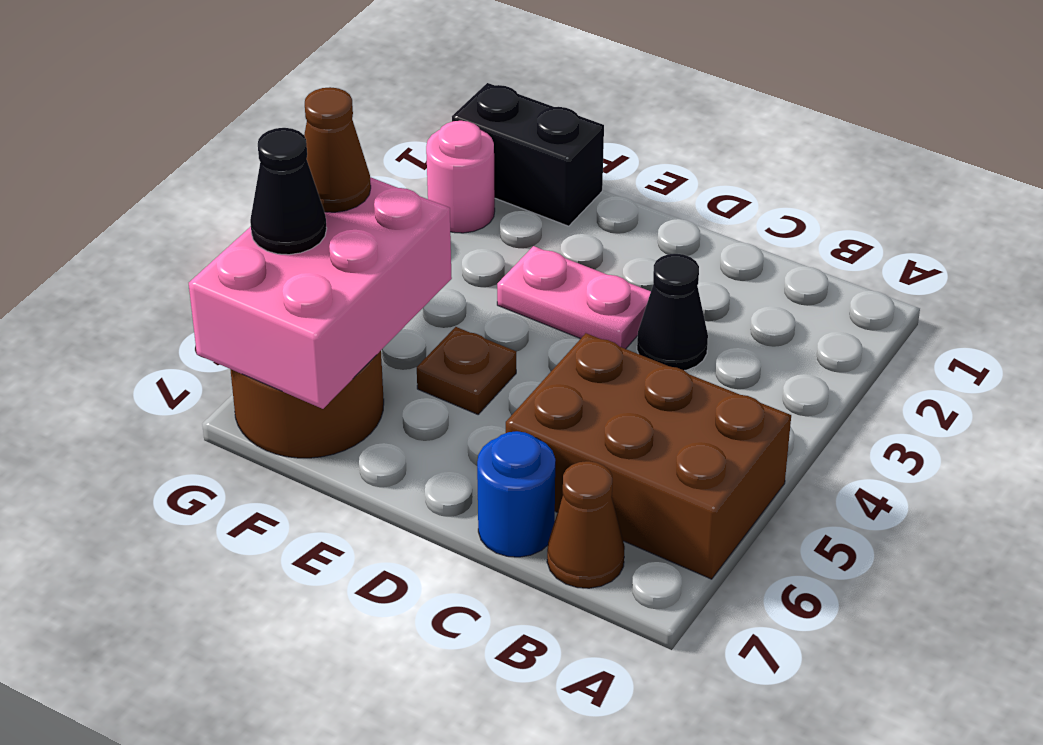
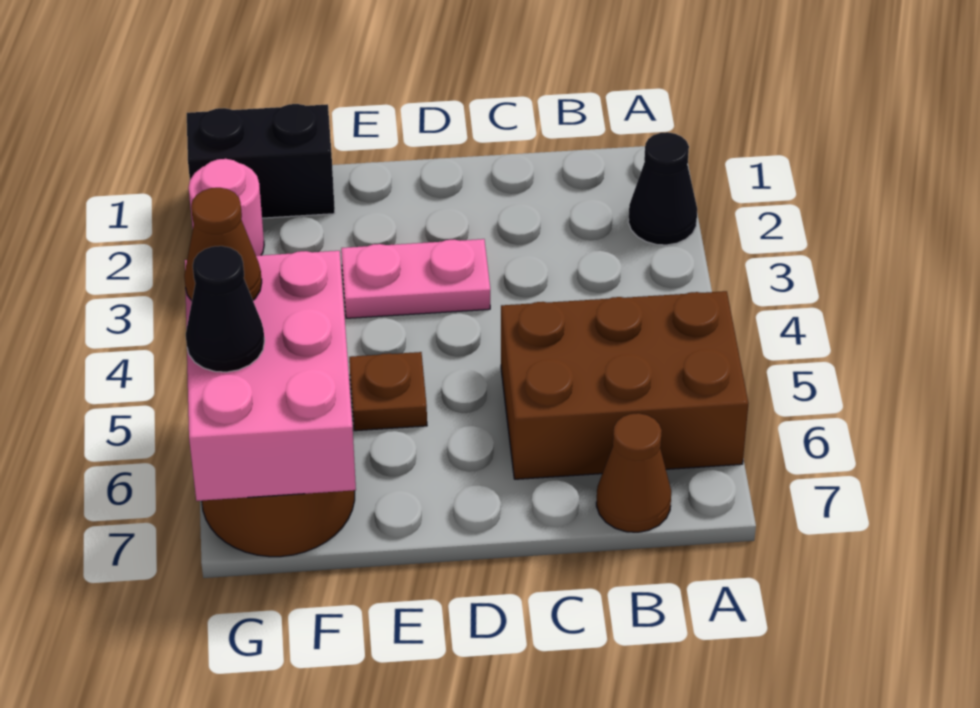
black 1x1 cone [637,254,708,370] -> black 1x1 cone moved to [628,132,697,245]
blue 1x1 round brick [477,431,555,557] -> none

